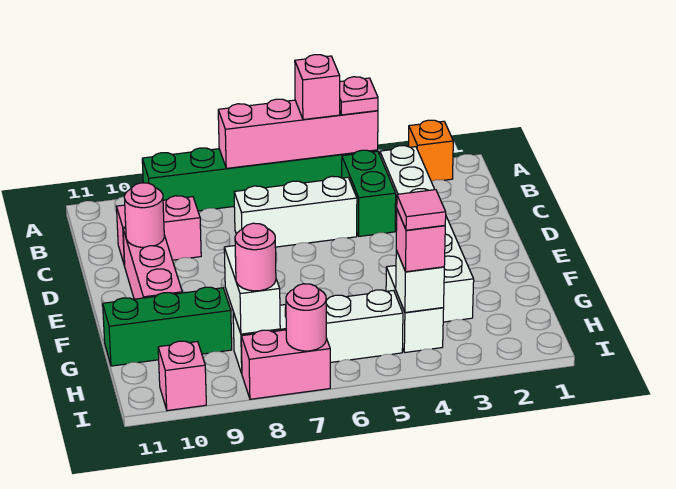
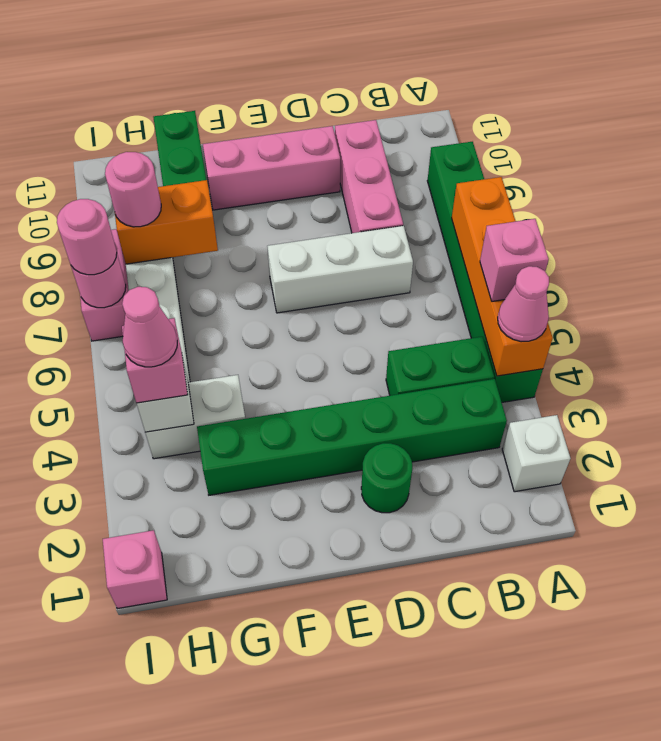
orange 1x1 brick [409,120,453,181] -> white 1x1 brick [502,415,571,492]
pink 1x4 brick [218,99,378,168] -> orange 1x4 brick [452,177,553,376]
pink 1x1 plate [340,77,378,115] -> pink 1x1 cone [498,266,549,342]
white 1x6 brick [380,146,474,322] -> green 1x6 brick [197,379,507,495]
white 1x3 brick [234,176,357,247] -> white 1x3 brick turned to [267,226,413,313]
pink 1x2 brick [116,196,201,266] -> pink 1x3 brick [335,120,403,233]
none -> green 1x1 round brick [361,443,412,513]
pink 1x1 round brick [124,183,164,247] -> pink 1x1 round brick moved to [57,199,117,275]
white 1x2 brick [224,246,280,334] -> orange 1x2 brick [115,180,218,264]
pink 1x1 tile [397,190,446,230] -> pink 1x1 cone [122,287,177,367]
pink 1x1 brick [158,341,206,411] -> pink 1x1 brick moved to [103,530,167,609]

